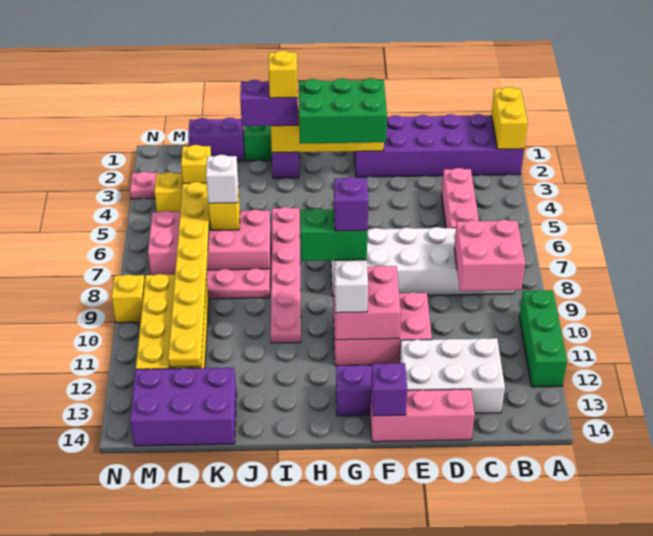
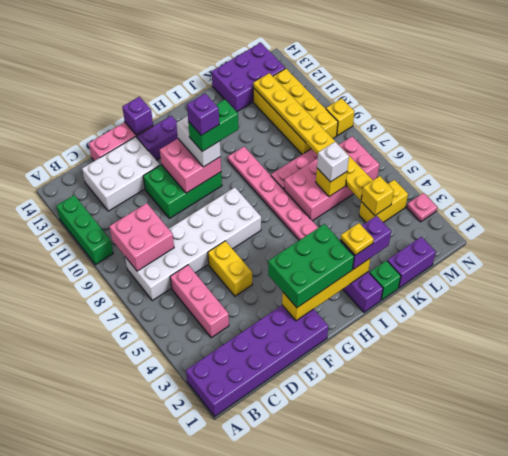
yellow 1x2 brick [491,87,528,149] -> yellow 1x2 brick moved to [208,241,252,296]
pink 2x3 brick [333,292,432,366] -> green 2x3 brick [143,165,222,218]
yellow 1x1 brick [269,50,298,98] -> yellow 1x1 plate [341,223,374,255]

